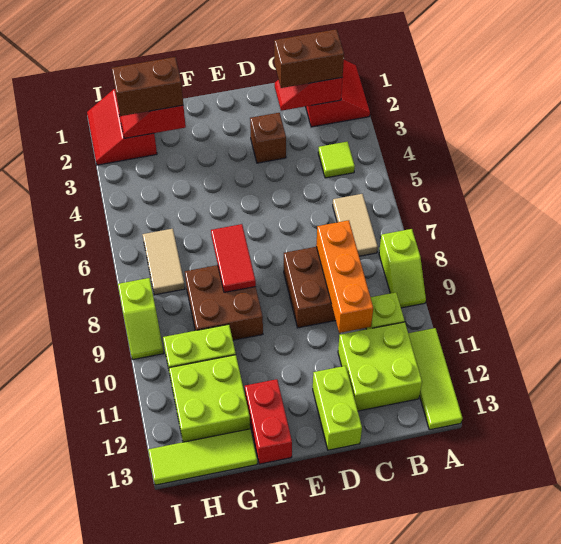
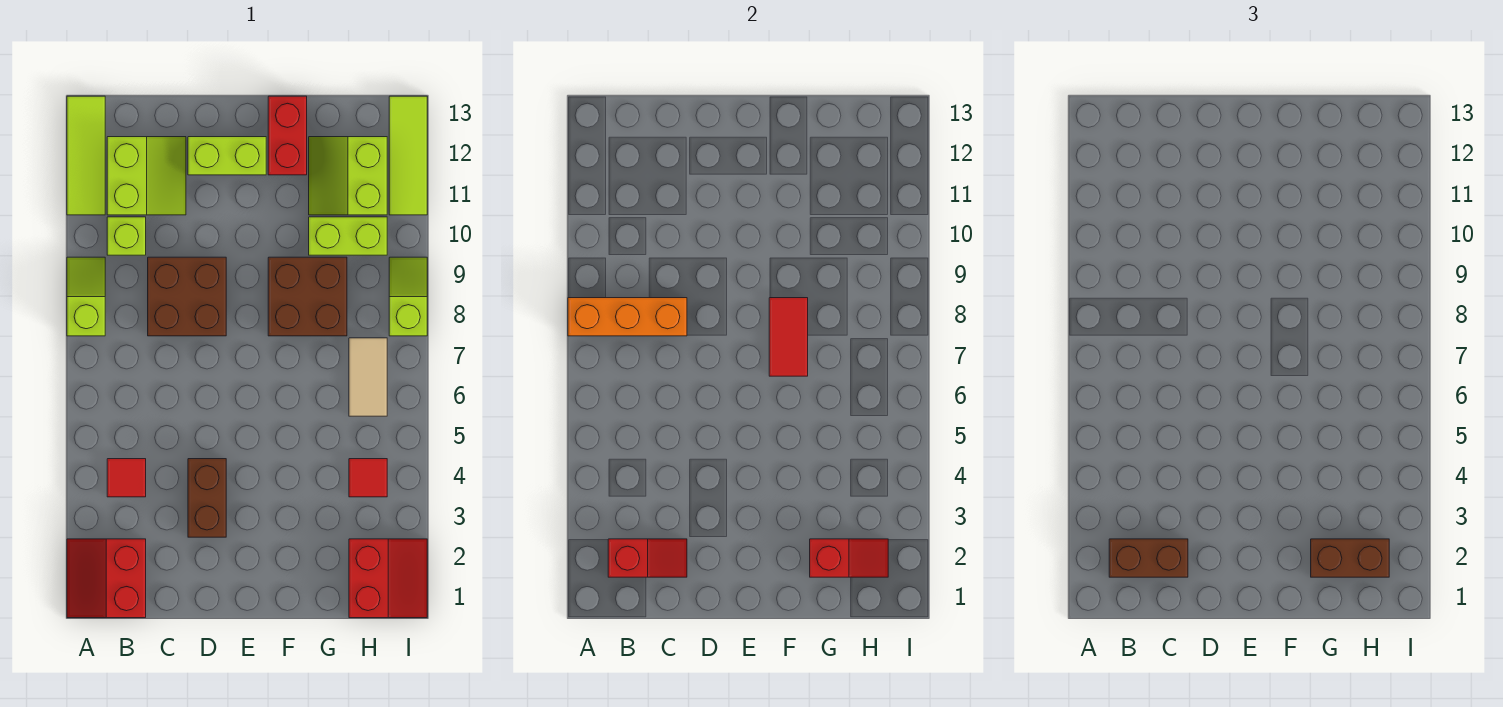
lime 1x1 tile [318,142,355,178] -> red 1x1 tile [107,459,146,497]
tan 1x2 tile [333,194,378,256] -> none
lime 2x2 brick [338,322,422,411] -> lime 2x2 slope [107,137,186,215]
orange 1x3 brick [316,220,373,333] -> orange 1x3 brick turned to [568,298,687,336]
brown 1x1 brick [250,113,286,163] -> brown 1x2 brick [188,459,226,537]
lime 1x2 brick [313,366,362,450] -> lime 1x2 brick turned to [188,137,266,175]
lime 2x2 brick [169,355,250,442] -> lime 2x2 slope [309,137,387,215]
lime 1x3 tile [148,429,257,485] -> lime 1x3 tile turned to [389,96,427,215]
none -> red 1x1 tile [349,459,387,497]

